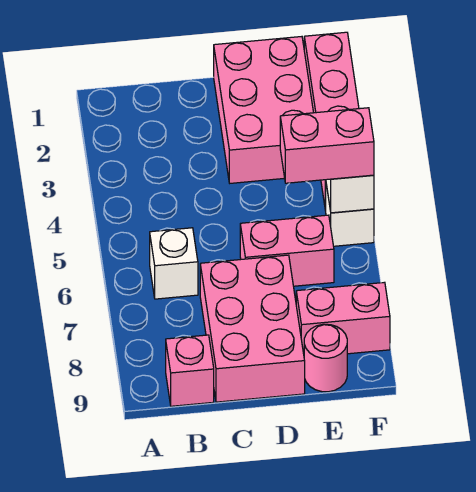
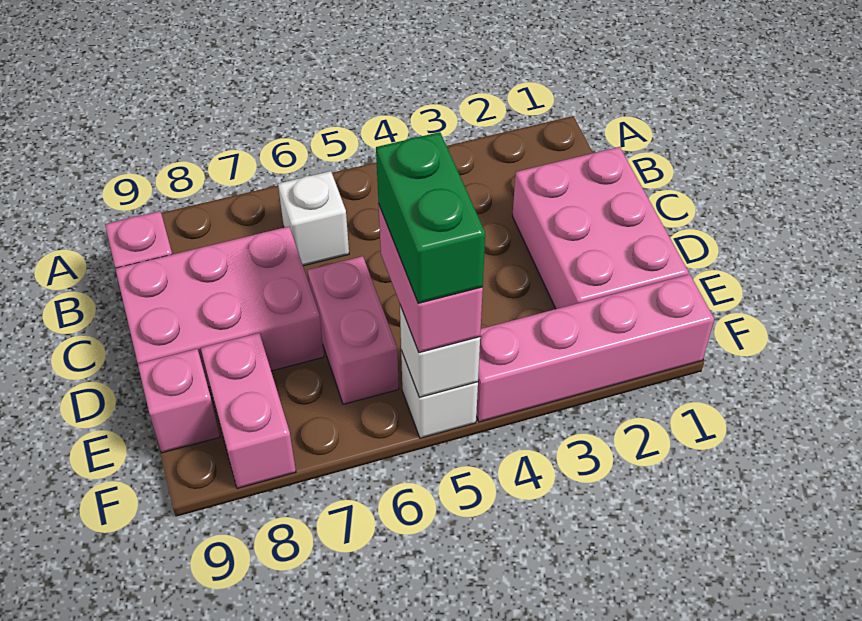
pink 2x3 brick [214,37,314,183] -> pink 2x3 brick turned to [512,147,689,309]
none -> green 1x2 brick [376,132,485,303]
pink 1x1 round brick [304,324,347,392] -> pink 1x1 brick [138,349,220,453]

